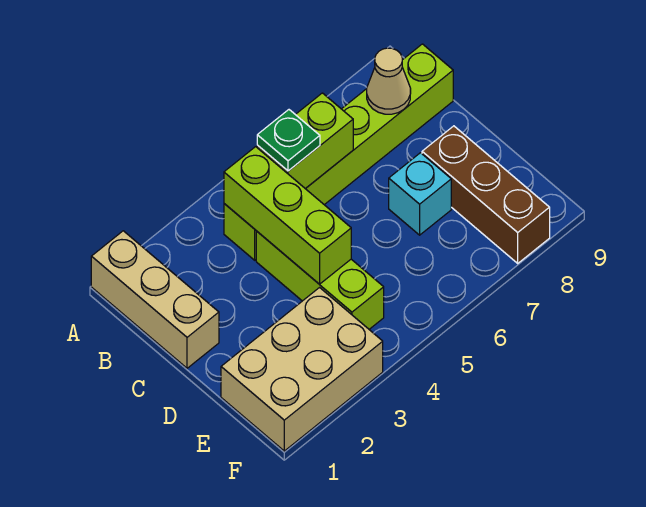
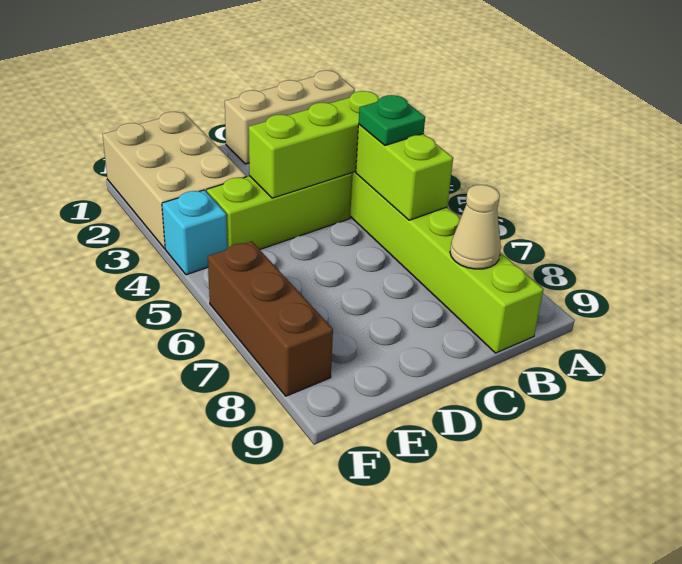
cyan 1x1 brick [389,153,451,235] -> cyan 1x1 brick moved to [162,190,227,275]
brown 1x3 brick [422,126,550,263] -> brown 1x3 brick turned to [208,241,333,396]

